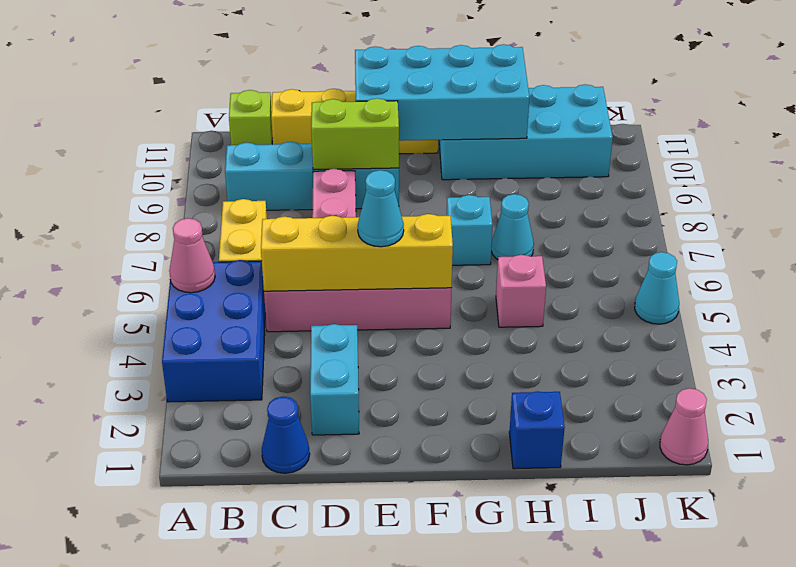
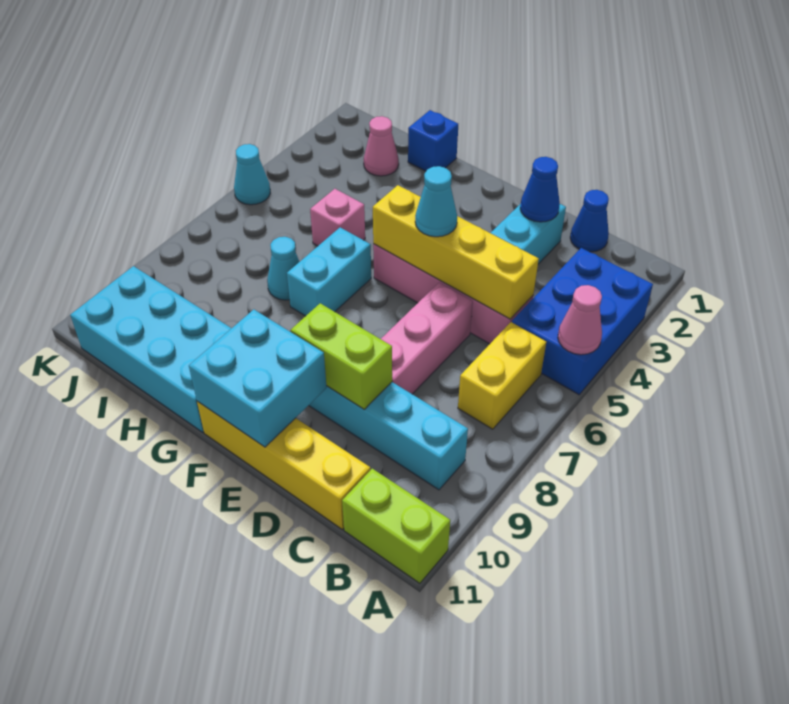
lime 1x1 brick [229,90,273,145] -> lime 1x2 brick [342,469,450,583]
none -> blue 1x1 cone [520,157,560,222]
cyan 2x4 brick [355,44,529,141] -> cyan 2x2 brick [189,309,327,447]
cyan 1x1 brick [447,195,492,265] -> cyan 1x2 brick [287,227,371,316]
pink 1x1 cone [660,388,708,465] -> pink 1x1 cone moved to [364,116,399,176]

